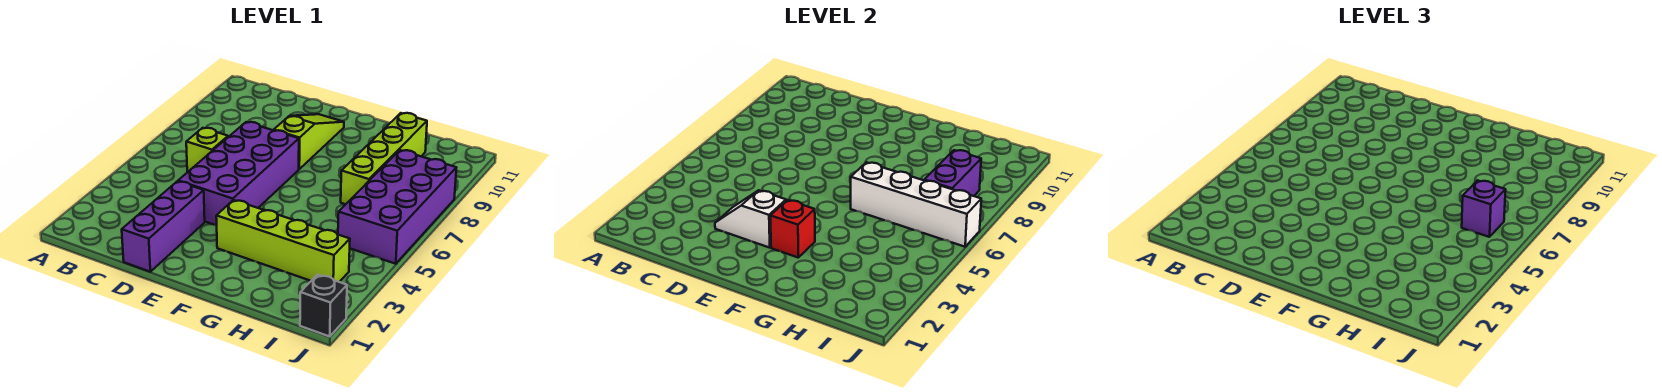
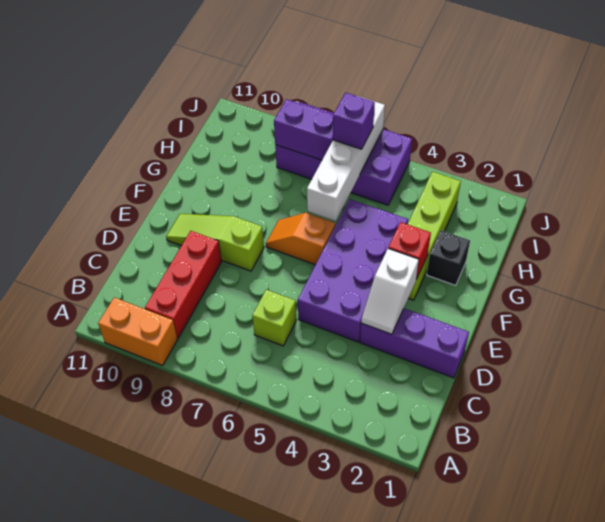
none -> orange 1x2 brick [98,297,178,366]
none -> red 1x3 brick [145,231,222,338]
purple 2x4 brick [178,122,299,225] -> purple 2x4 brick turned to [298,199,408,342]
none -> orange 1x2 slope [266,213,335,265]
lime 1x4 brick [341,113,427,204] -> none
black 1x1 brick [300,275,347,336] -> black 1x1 brick moved to [427,230,470,285]

